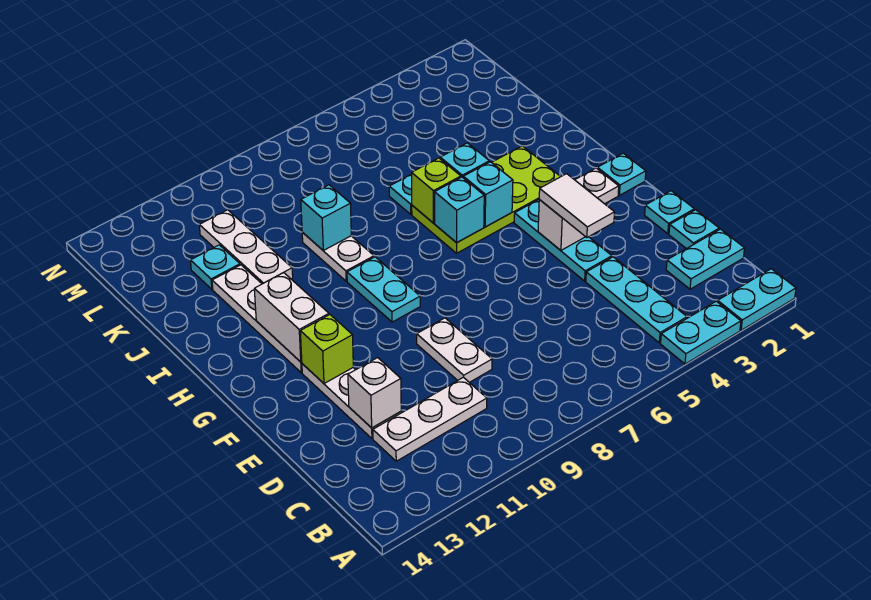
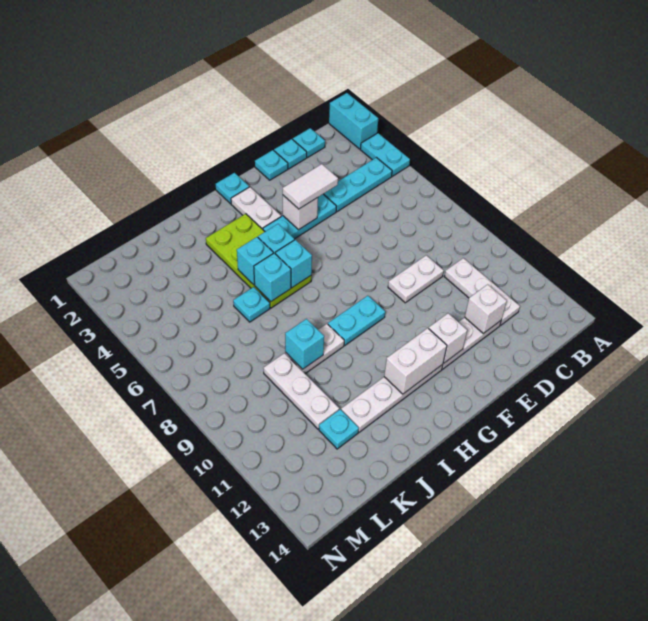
cyan 1x2 plate [718,269,796,330] -> cyan 1x2 brick [329,93,378,149]
cyan 1x2 plate [666,229,744,289] -> cyan 1x1 plate [293,128,325,158]
lime 1x1 brick [300,315,353,384] -> white 1x1 brick [429,313,467,363]
lime 1x1 brick [412,158,461,223] -> cyan 1x1 brick [254,253,291,302]
white 1x3 plate [199,210,293,284] -> white 1x3 plate turned to [264,353,339,429]

